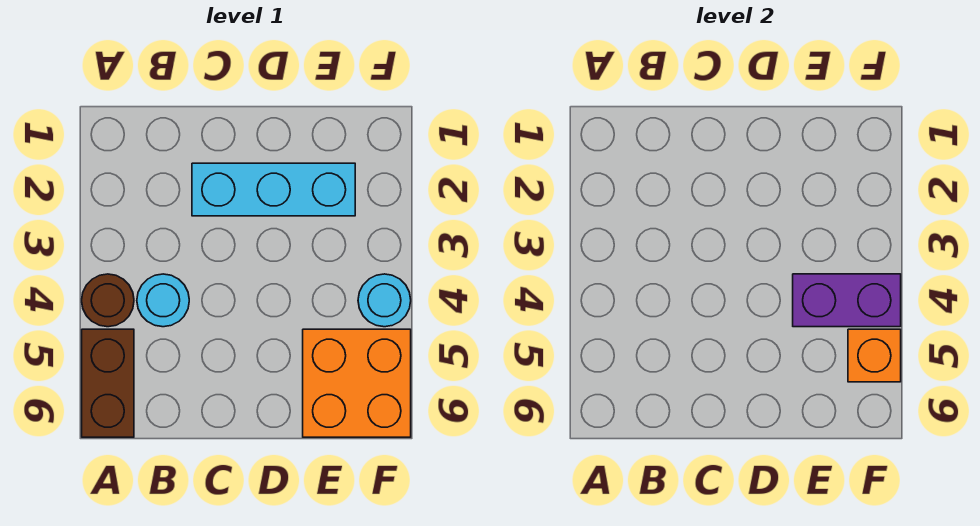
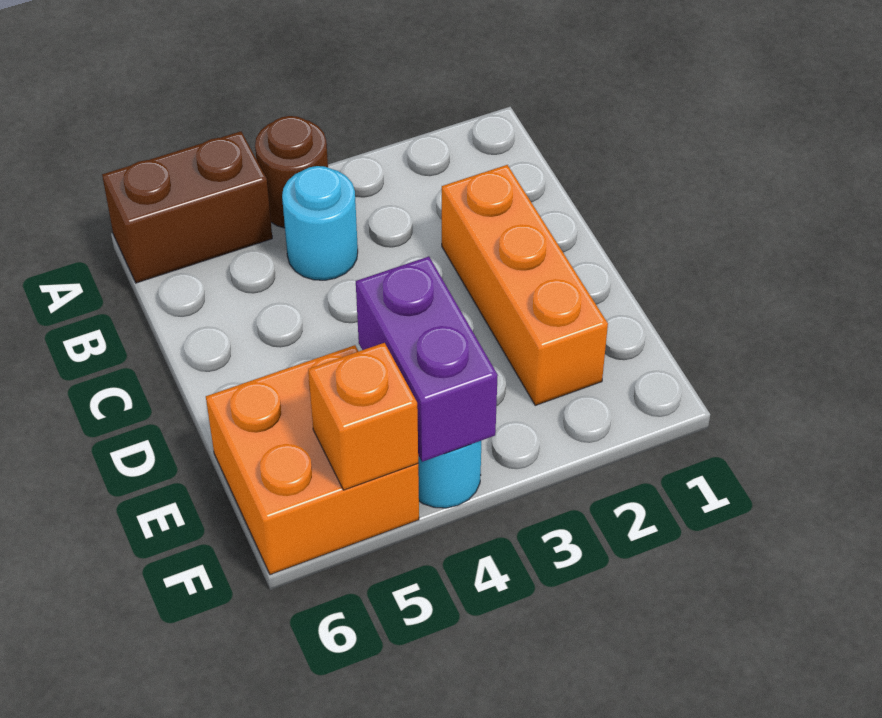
cyan 1x3 brick [192,163,355,216] -> orange 1x3 brick [442,165,608,405]

